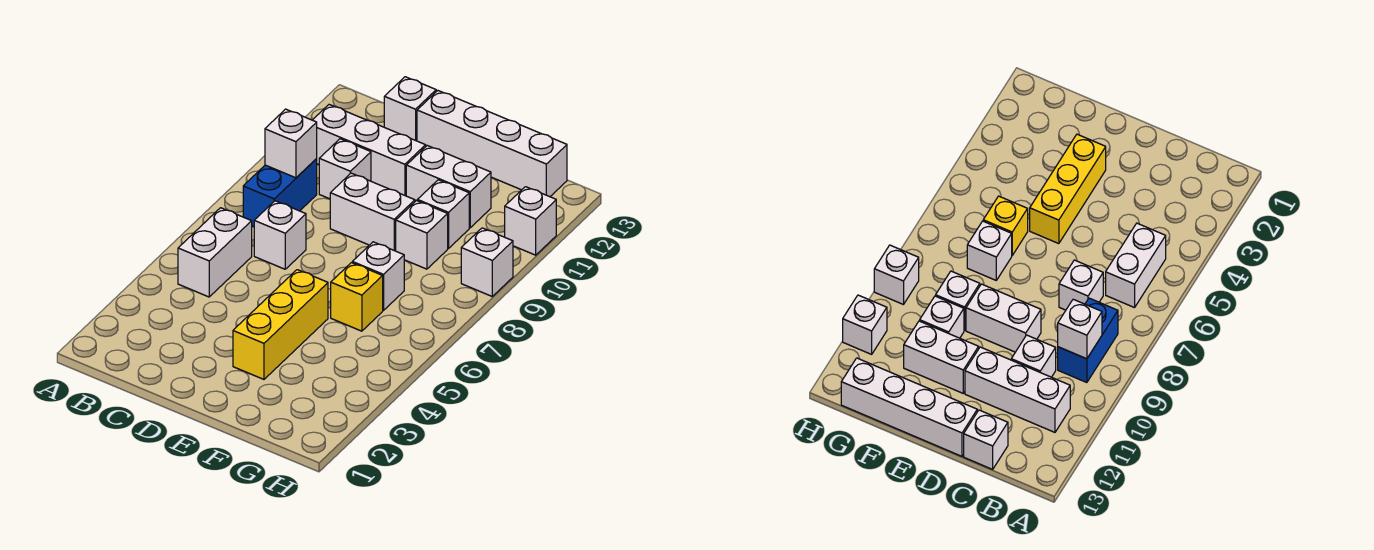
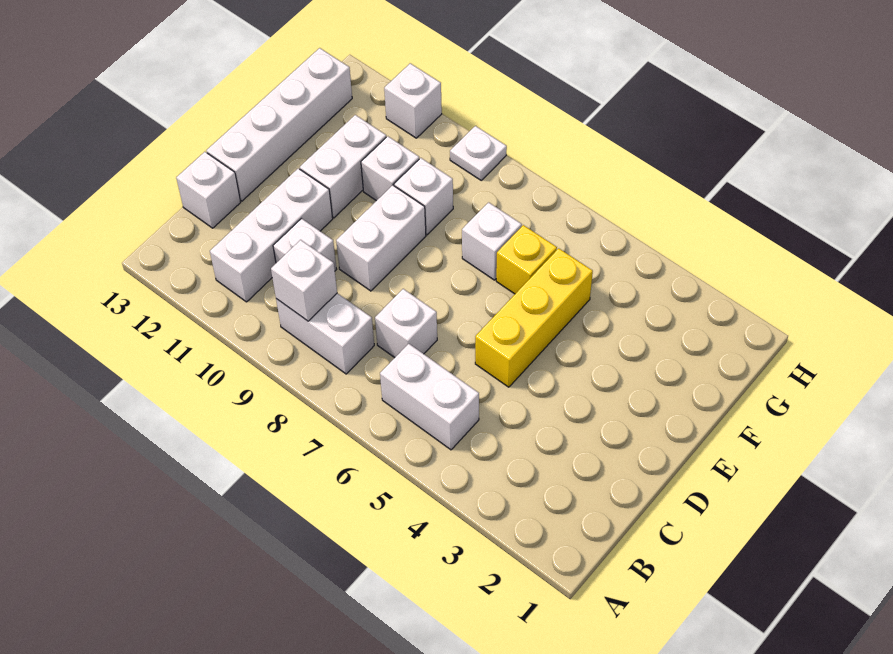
blue 1x2 brick [243,159,317,226] -> white 1x2 brick [276,293,374,374]
yellow 1x3 brick [233,270,328,379] -> yellow 1x3 brick turned to [475,248,593,387]
white 1x1 brick [461,228,513,296] -> white 1x1 plate [450,126,507,180]

